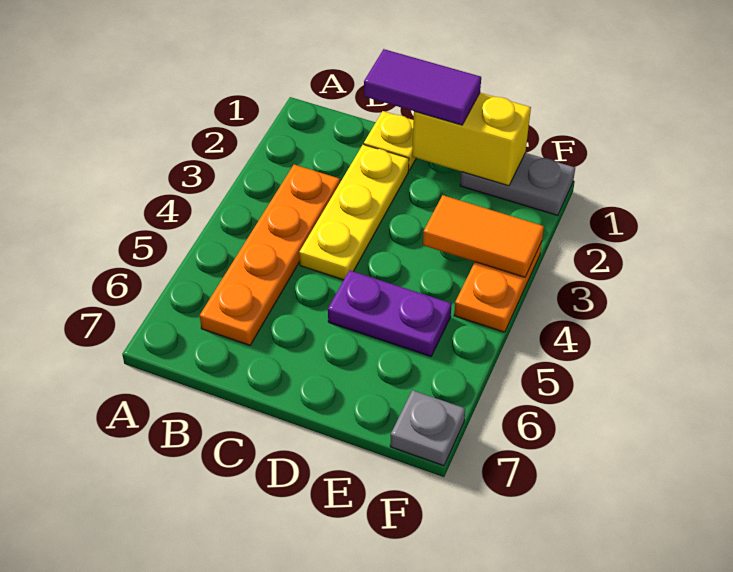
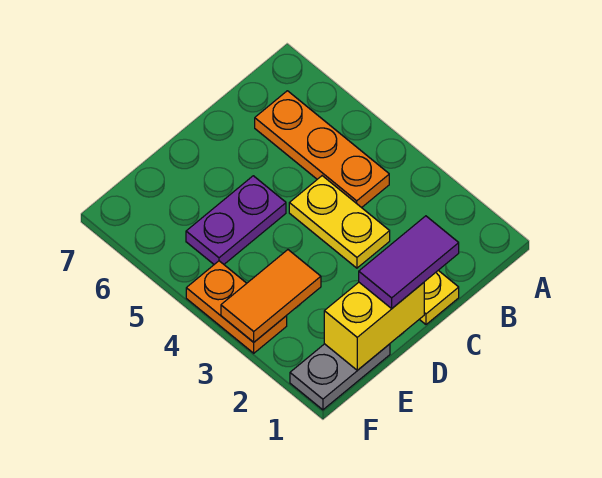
orange 1x4 plate [200,165,340,345] -> orange 1x3 plate [255,91,389,208]
yellow 1x3 plate [299,145,409,280] -> yellow 1x2 plate [289,176,390,268]
grey 1x1 plate [390,390,465,466] -> none

